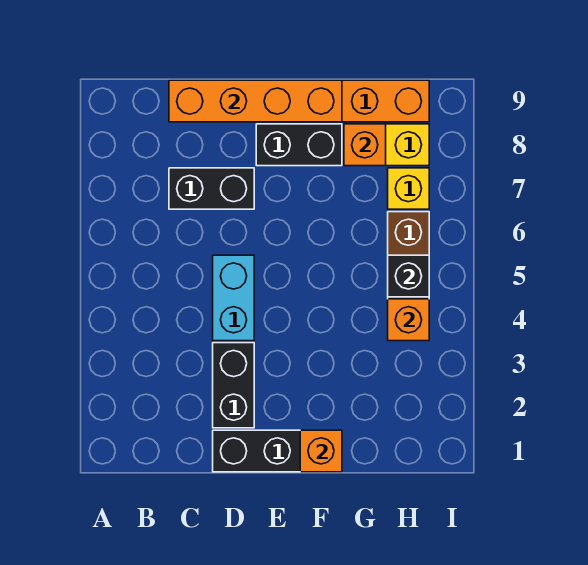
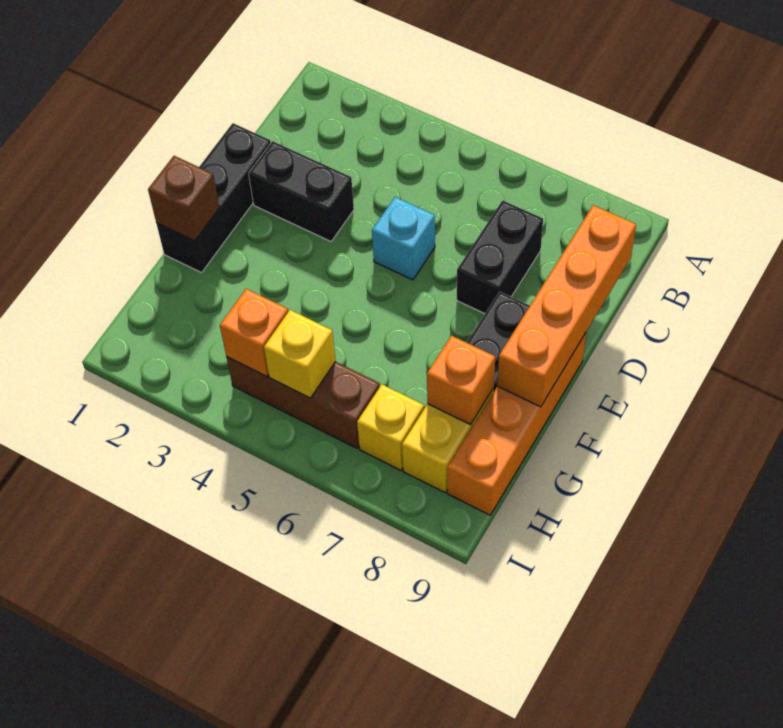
cyan 1x2 brick [213,255,254,341] -> cyan 1x1 brick [372,197,435,280]
orange 1x1 brick [300,430,342,472] -> brown 1x1 brick [148,156,220,241]
black 1x1 brick [388,255,429,297] -> yellow 1x1 brick [264,310,336,398]

